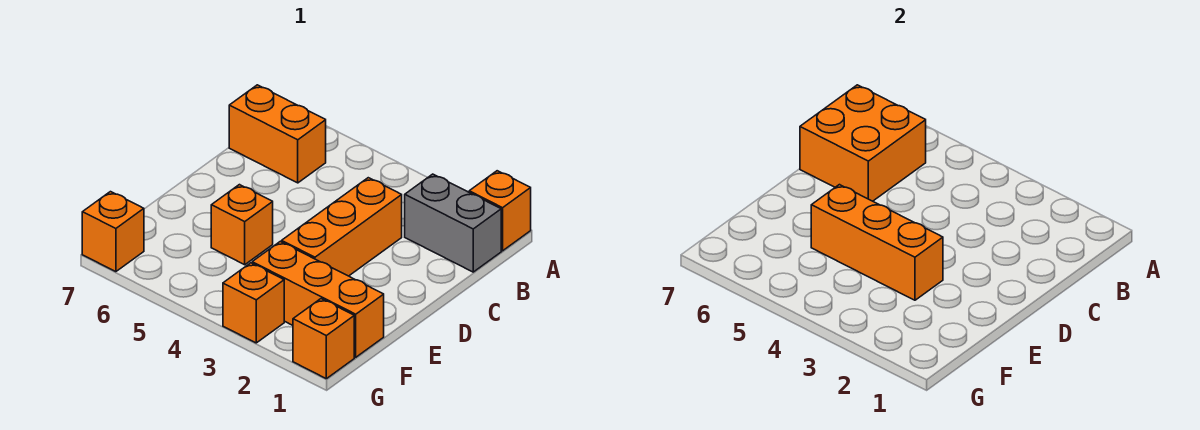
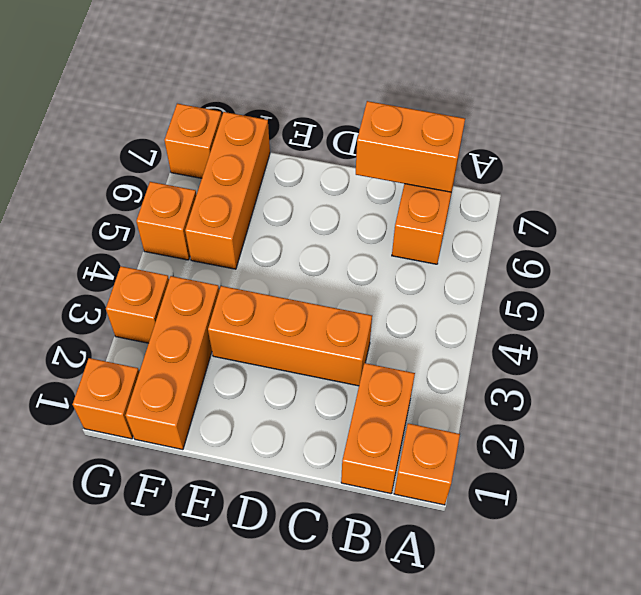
grey 1x2 brick [405,174,501,272] -> orange 1x2 brick [341,363,415,494]
orange 2x2 brick [800,85,926,201] -> orange 1x2 brick [356,101,465,192]
orange 1x3 brick [811,185,943,300] -> orange 1x3 brick moved to [185,112,270,269]
orange 1x1 brick [211,185,273,265] -> orange 1x1 brick moved to [136,182,196,260]

